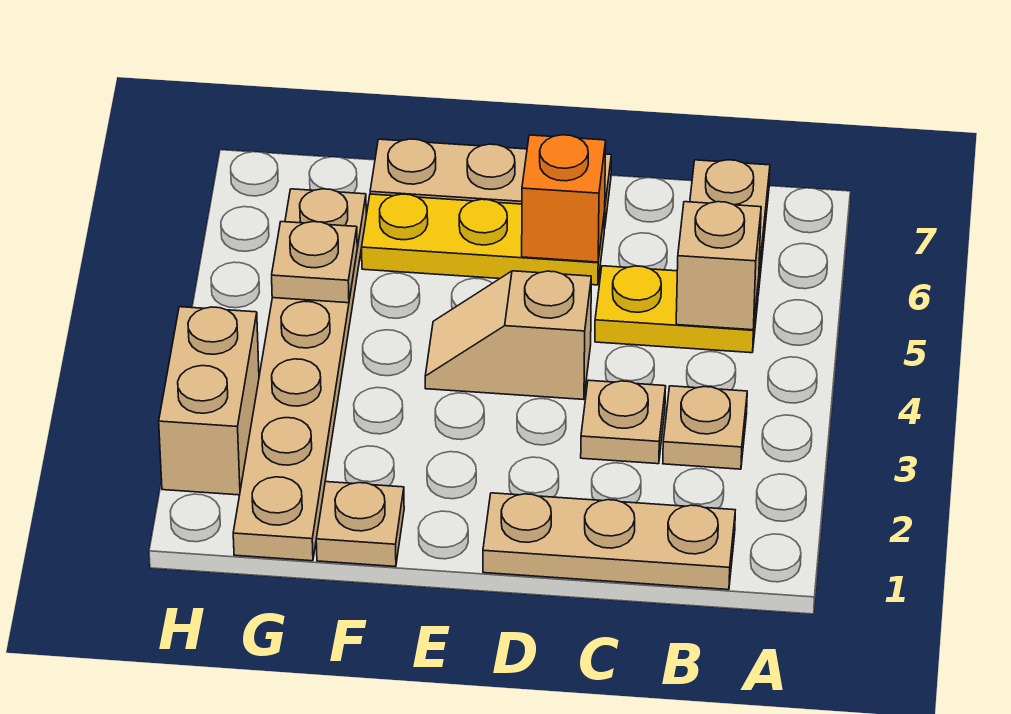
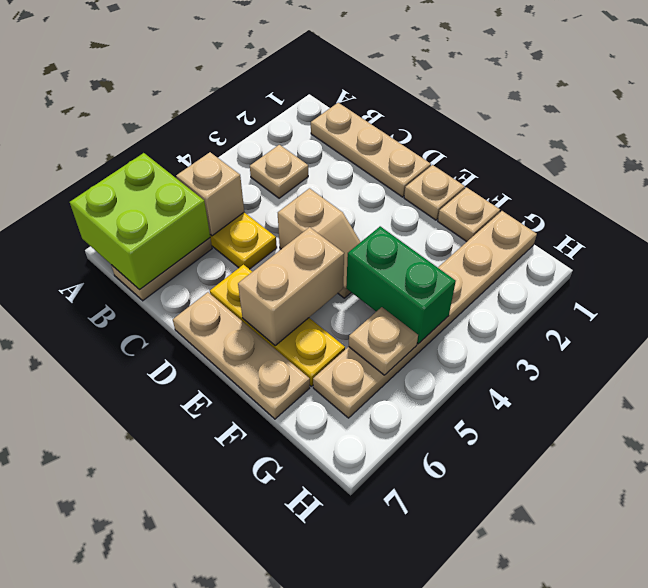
none -> lime 2x2 brick [70,153,210,290]
tan 1x1 plate [581,380,666,464] -> tan 1x1 plate moved to [404,165,465,220]
orange 1x1 brick [522,135,606,262] -> none
none -> green 1x2 brick [346,226,456,344]
tan 1x2 brick [159,307,259,495] -> tan 1x2 brick moved to [238,227,344,345]

